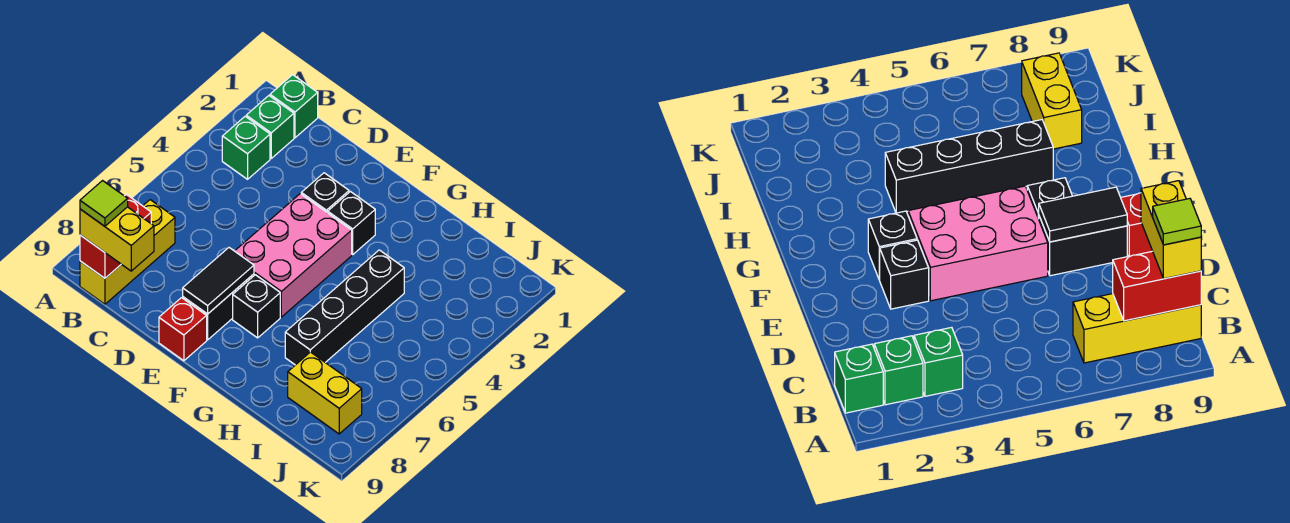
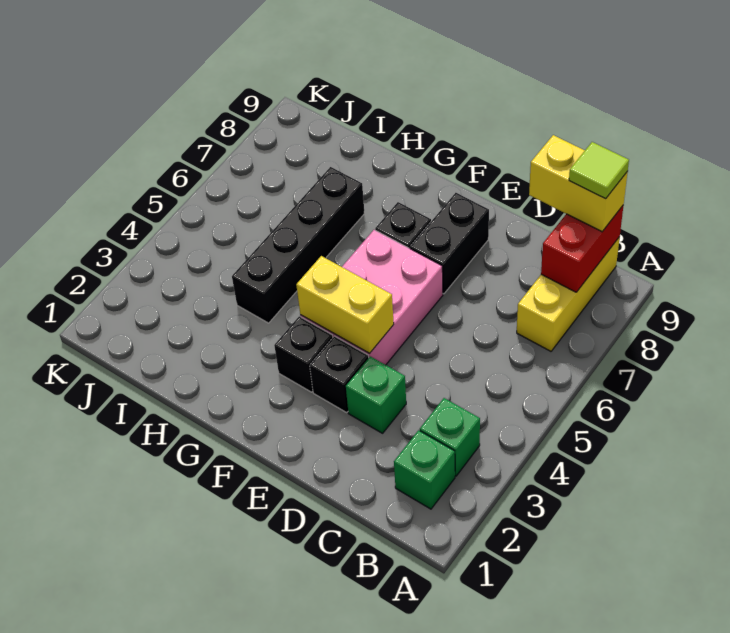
green 1x1 brick [270,75,318,138] -> green 1x1 brick moved to [346,356,406,433]
black 1x2 tile [183,248,254,314] -> none
red 1x1 brick [159,298,207,361] -> none
yellow 1x2 brick [288,352,362,434] -> yellow 1x2 brick moved to [296,256,394,353]

